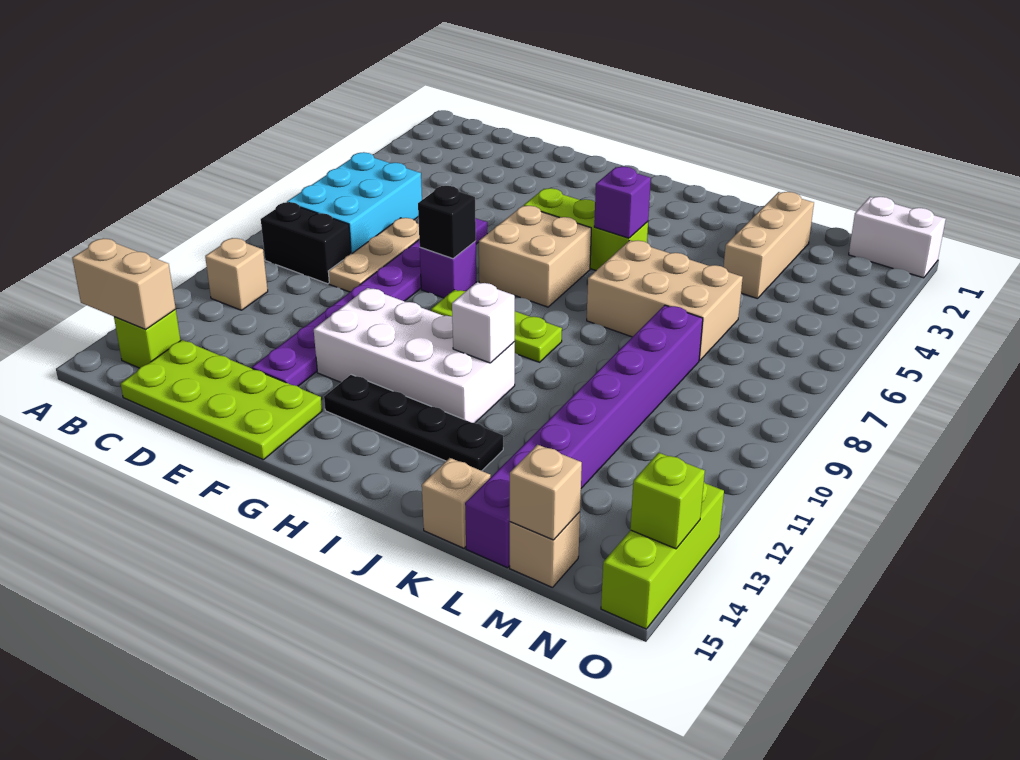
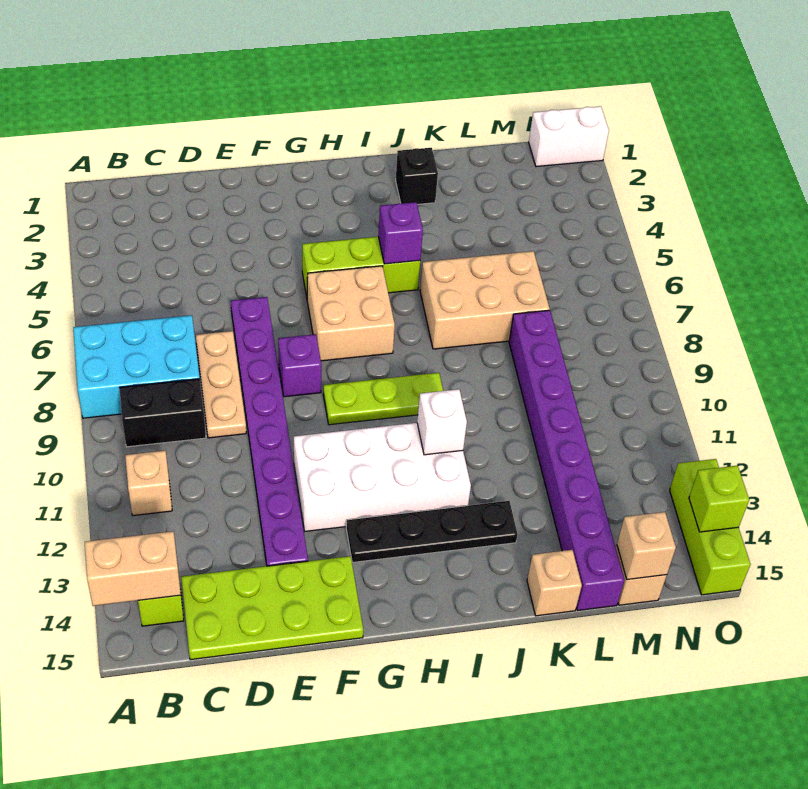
cyan 2x3 brick [287,152,422,254] -> cyan 2x3 brick turned to [73,315,200,418]
black 1x1 brick [418,186,476,259] -> black 1x1 brick moved to [396,148,438,204]
tan 1x3 brick [724,192,814,299] -> none

